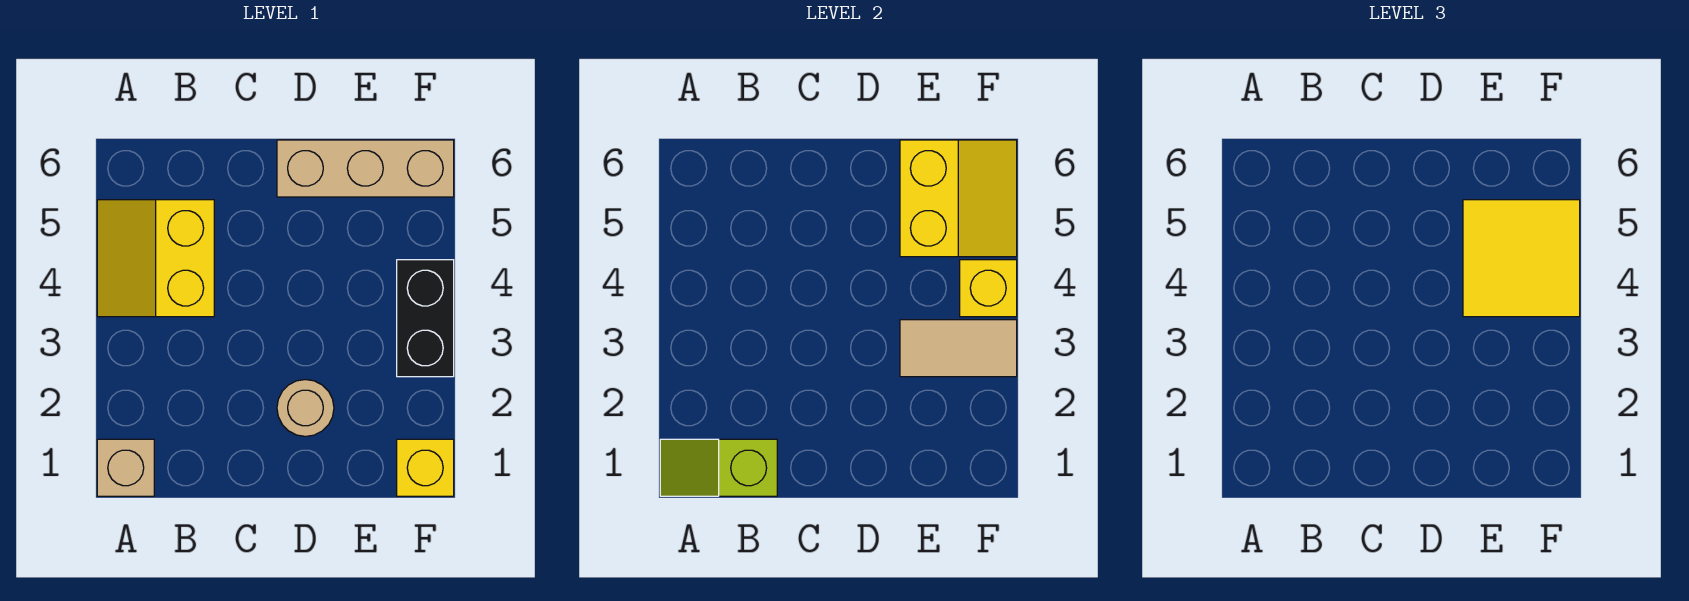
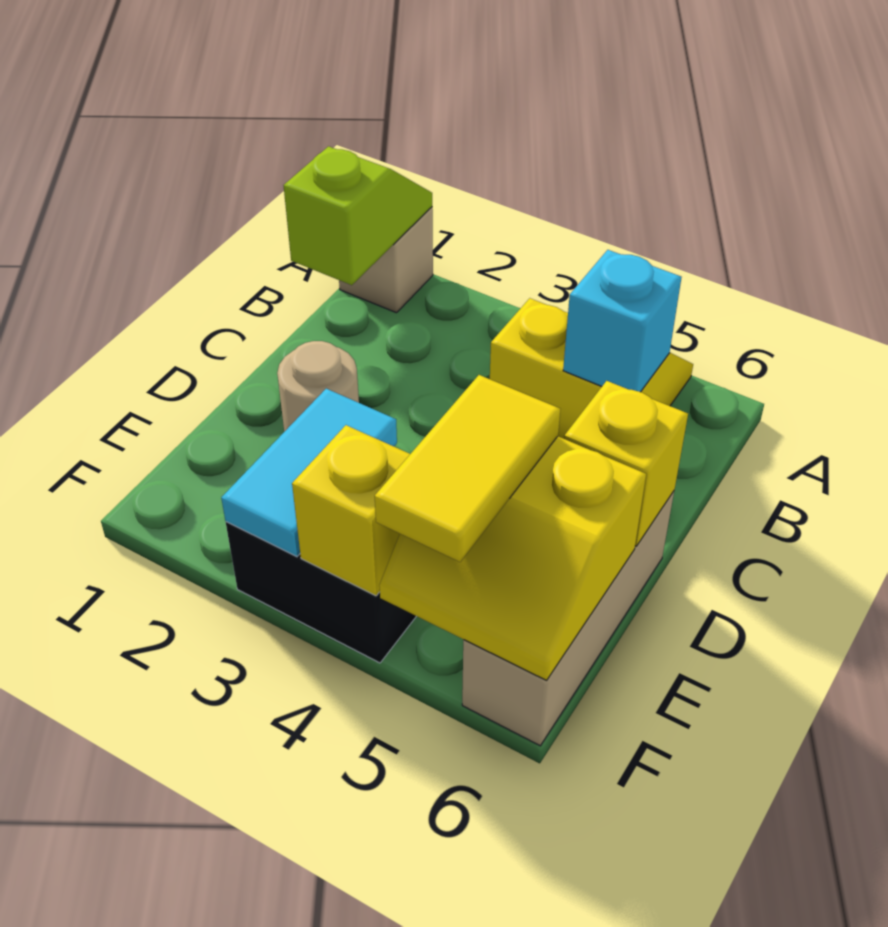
none -> cyan 1x1 brick [563,250,682,392]
tan 1x2 tile [900,320,1017,377] -> cyan 1x2 tile [221,389,397,557]
yellow 2x2 tile [1463,200,1580,317] -> yellow 1x2 tile [375,375,560,562]
yellow 1x1 brick [397,439,454,496] -> yellow 1x1 brick moved to [564,381,688,546]

